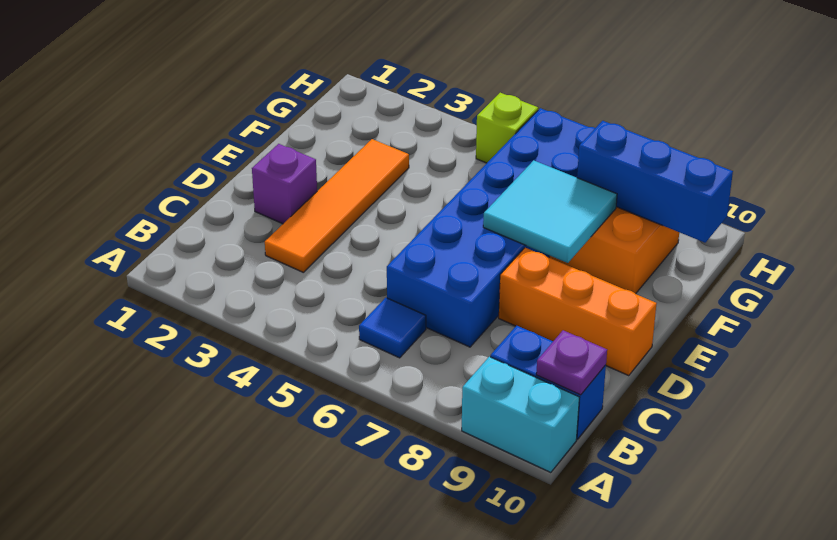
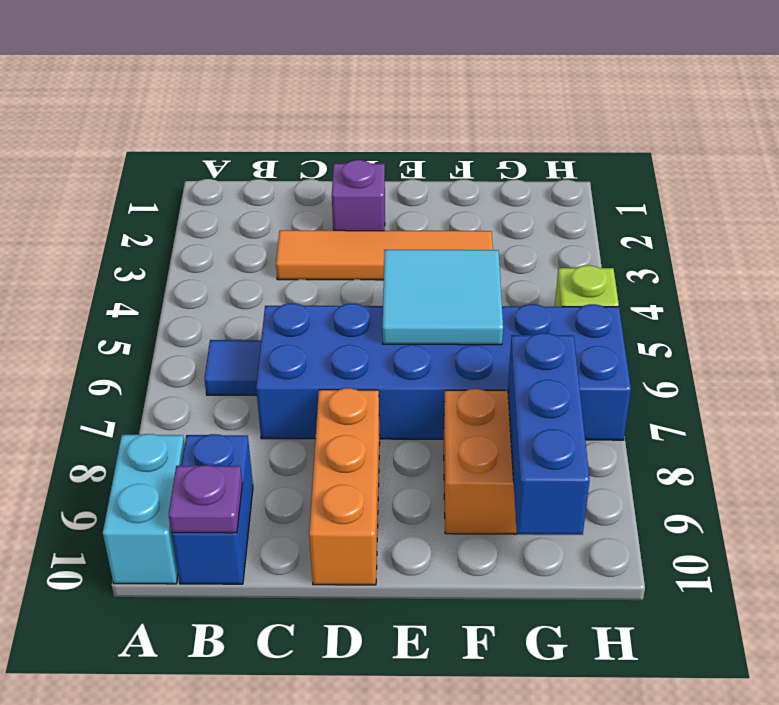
cyan 2x2 tile [483,160,617,263] -> cyan 2x2 tile moved to [383,250,503,345]

